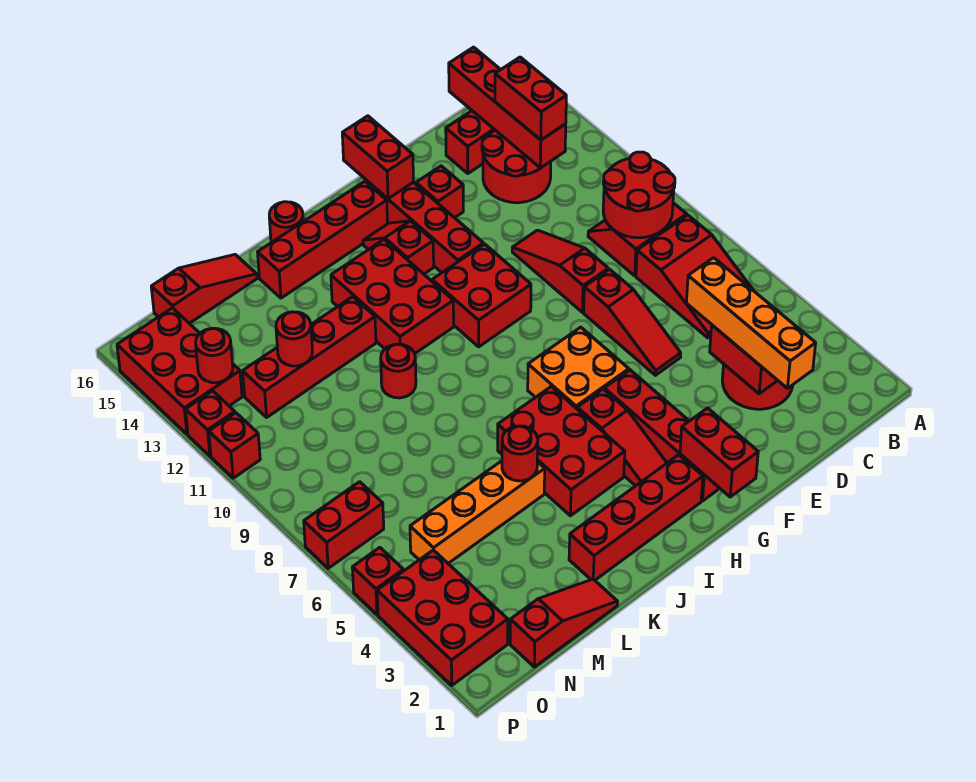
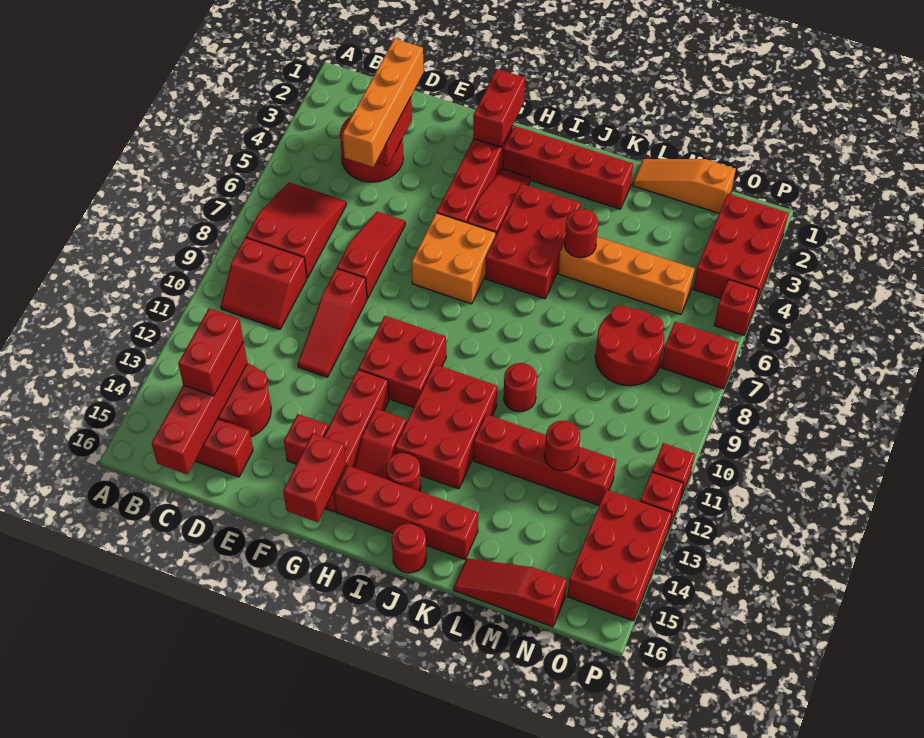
red 2x2 round brick [603,152,675,238] -> red 2x2 round brick moved to [595,305,664,386]
red 1x3 slope [510,579,618,667] -> orange 1x3 slope [633,159,736,213]
red 1x1 round brick [196,328,233,383] -> red 1x1 round brick moved to [386,453,421,491]

